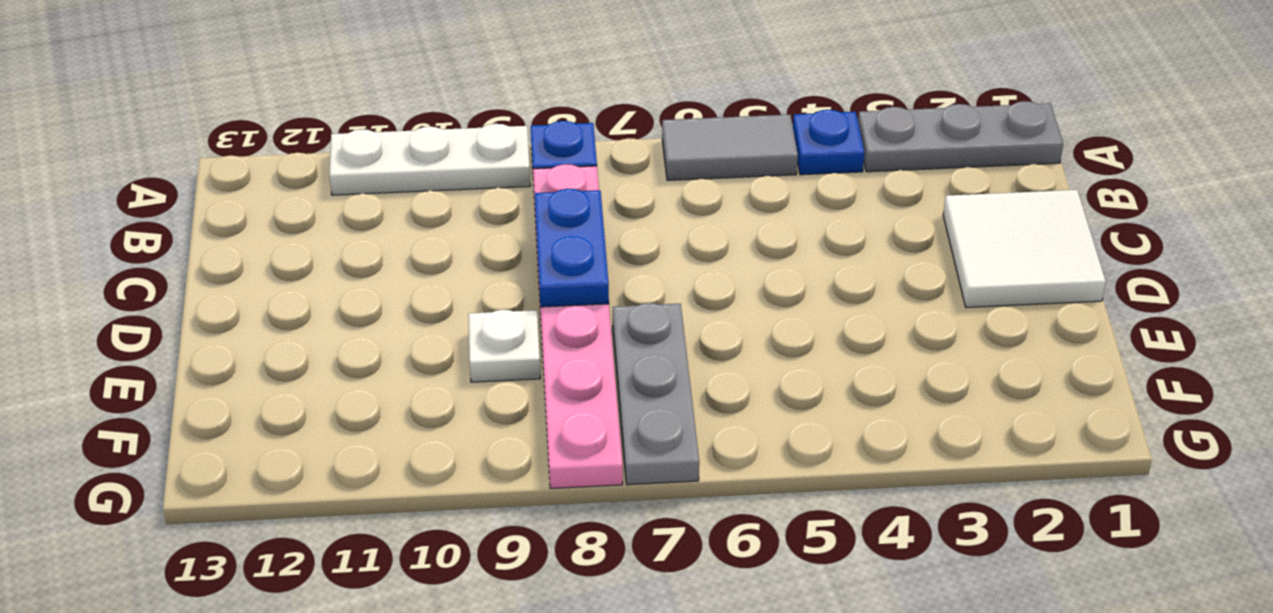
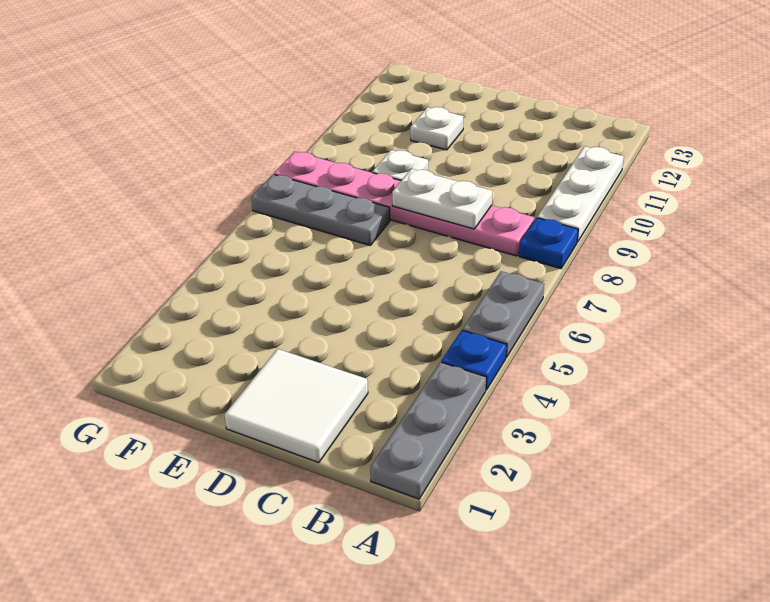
grey 1x2 tile [662,115,798,181] -> grey 1x2 plate [462,271,544,357]
blue 1x2 plate [534,189,609,307] -> white 1x2 plate [392,169,492,229]
none -> white 1x1 plate [410,107,464,150]

